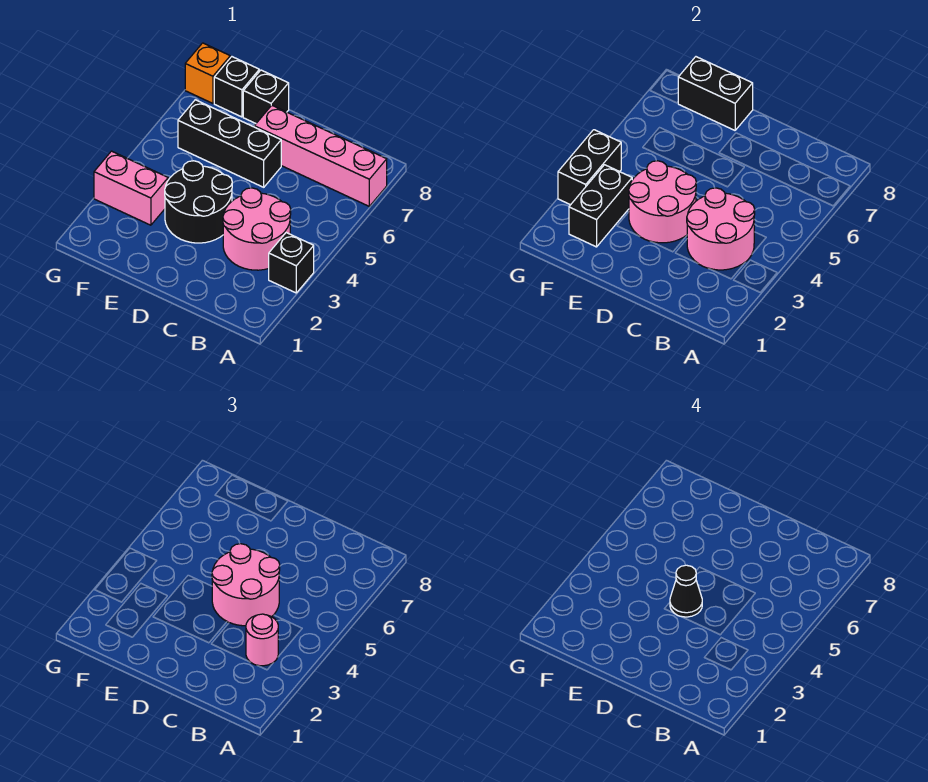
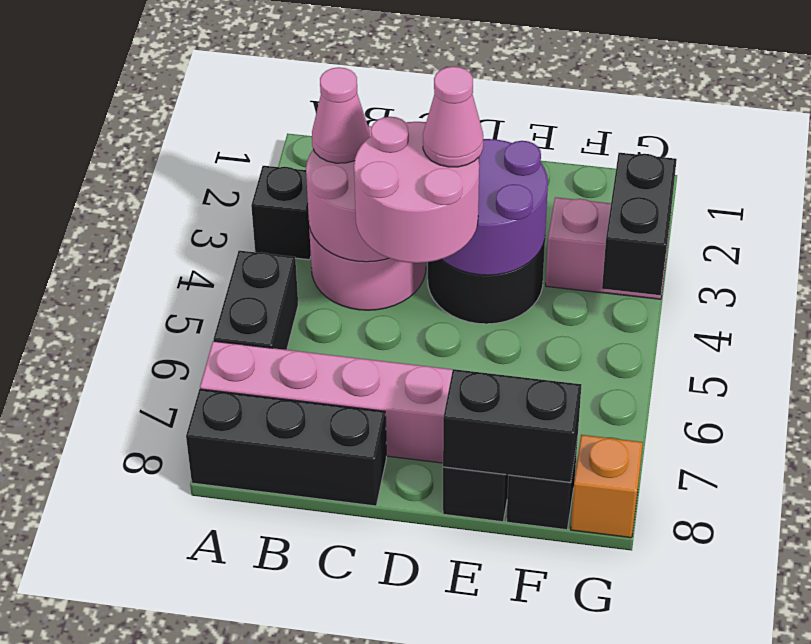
pink 1x1 round brick [246,614,278,666] -> pink 1x1 cone [312,67,370,163]
pink 2x2 round brick [629,161,696,243] -> purple 2x2 round brick [441,139,548,275]
black 1x1 cone [670,565,702,617] -> pink 1x1 cone [423,67,483,167]
black 1x3 brick [178,100,281,187] -> black 1x3 brick moved to [186,389,386,506]
black 1x2 brick [569,165,632,247] -> black 1x2 brick moved to [213,251,298,350]

